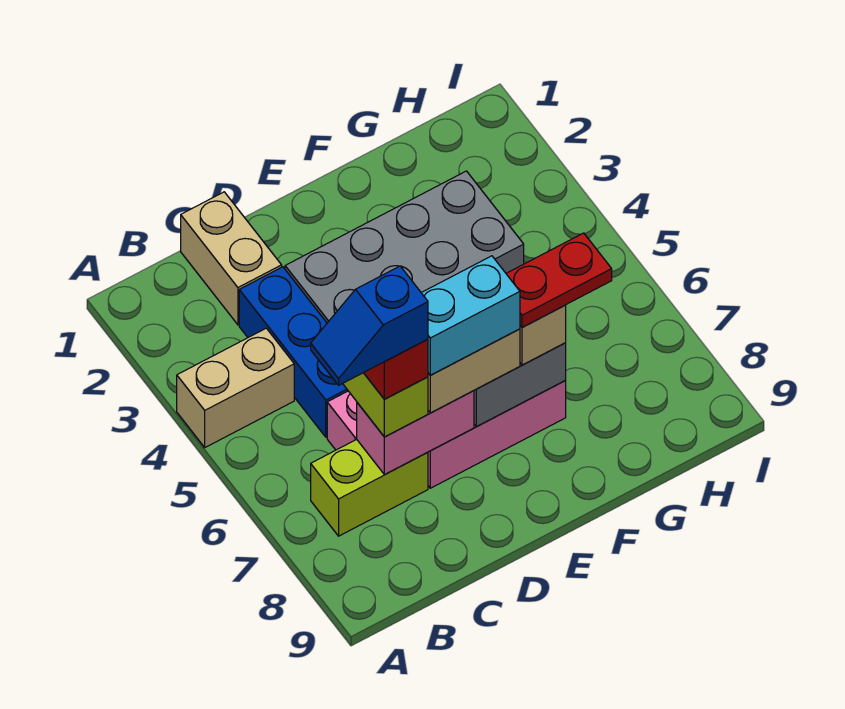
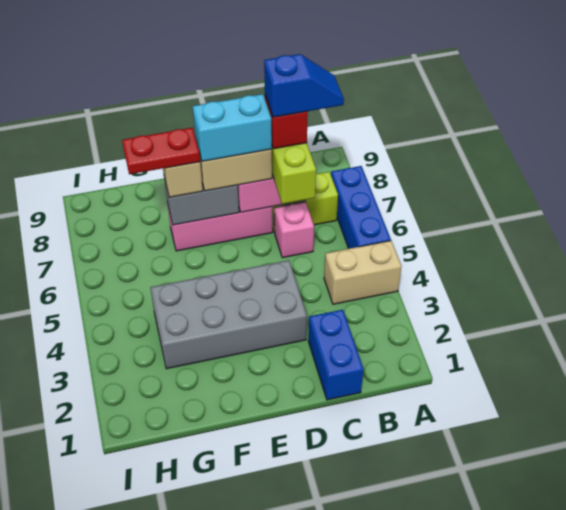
tan 1x2 brick [181,192,282,325] -> blue 1x2 brick [308,310,363,400]
blue 1x3 brick [239,267,348,437] -> blue 1x3 brick moved to [331,166,391,249]

